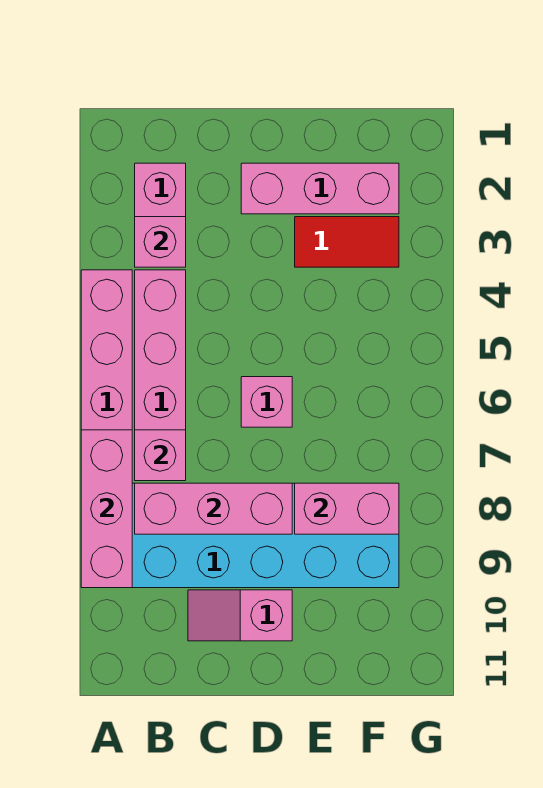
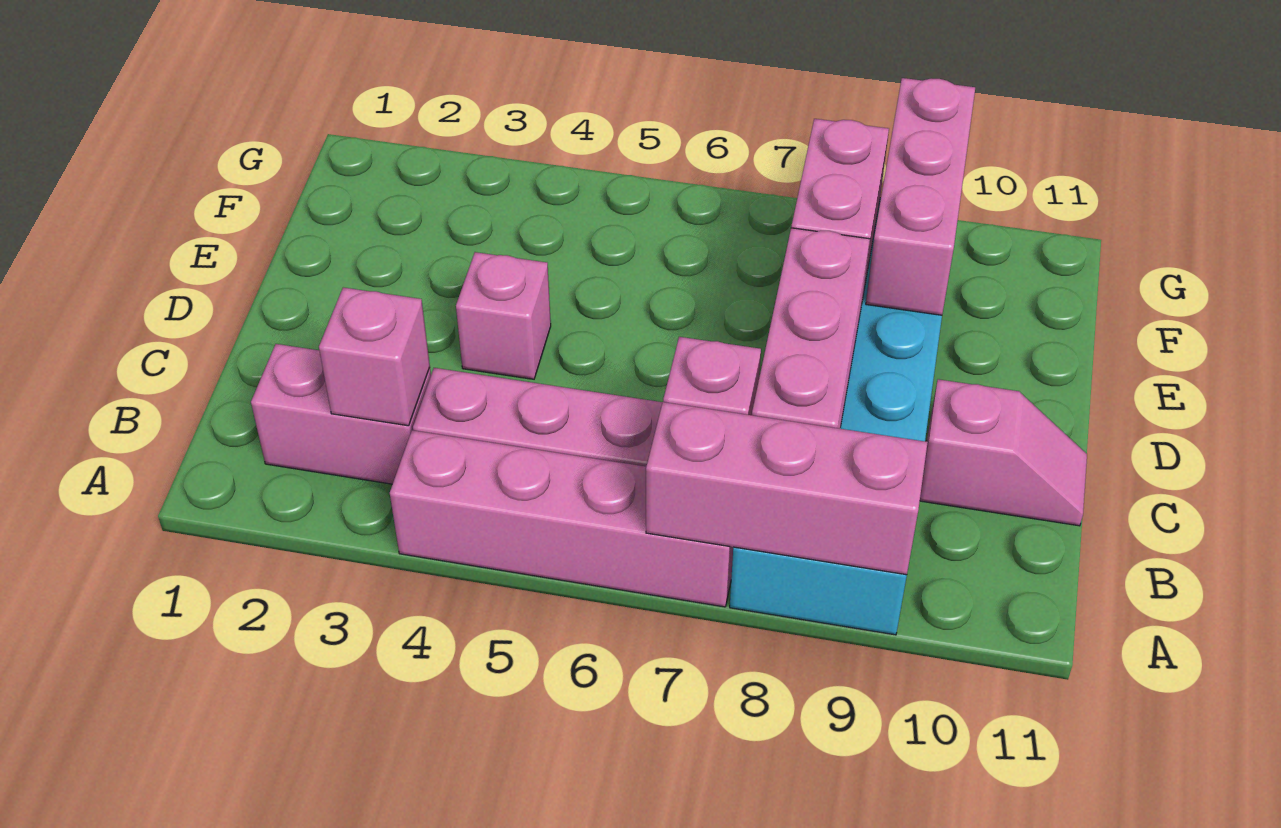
pink 1x2 slope [188,590,292,641] -> pink 1x2 slope turned to [920,379,1087,526]
pink 1x3 brick [241,163,399,214] -> pink 1x3 brick moved to [866,78,975,315]
pink 1x1 brick [241,377,292,427] -> pink 1x1 brick moved to [456,252,551,379]
red 1x2 tile [295,217,399,267] -> none

